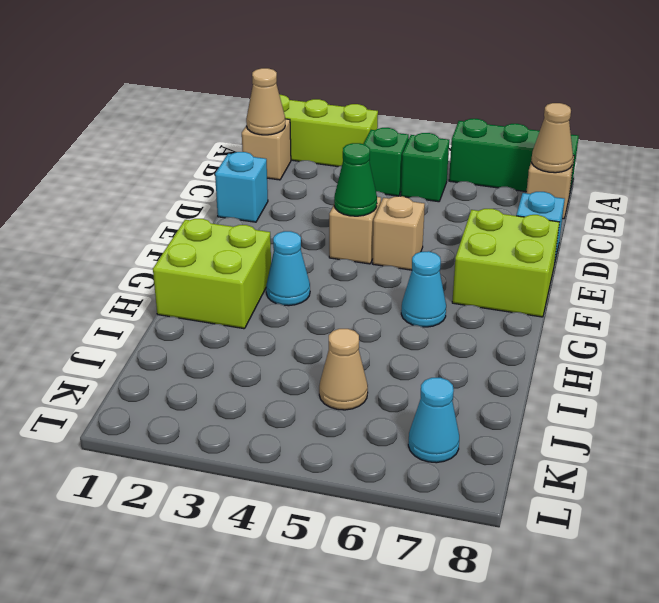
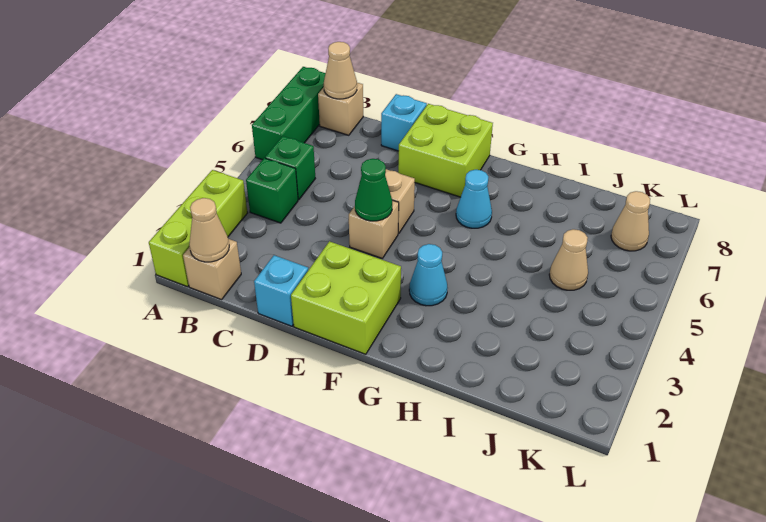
lime 2x2 brick [153,219,271,329] -> lime 2x2 brick moved to [291,241,401,354]
cyan 1x1 cone [408,378,459,463] -> tan 1x1 cone [611,191,650,251]

